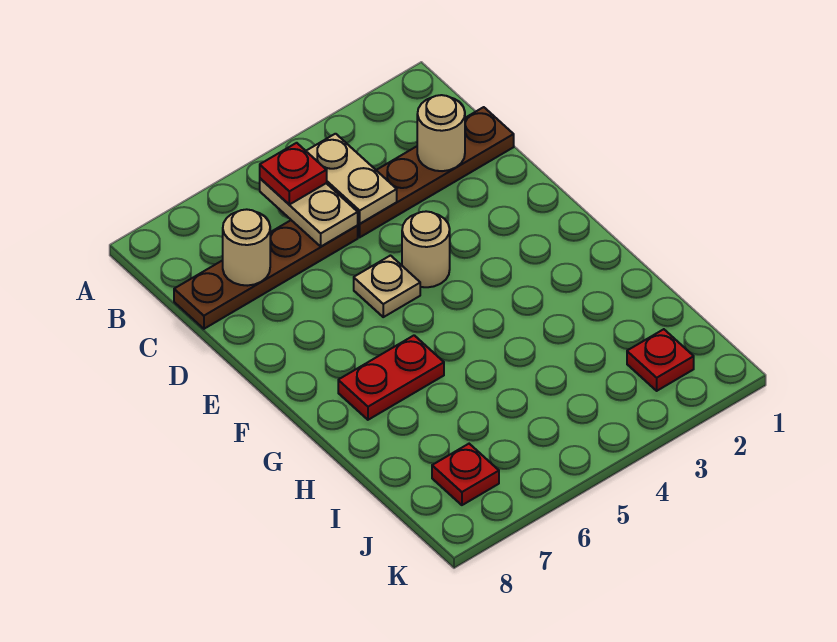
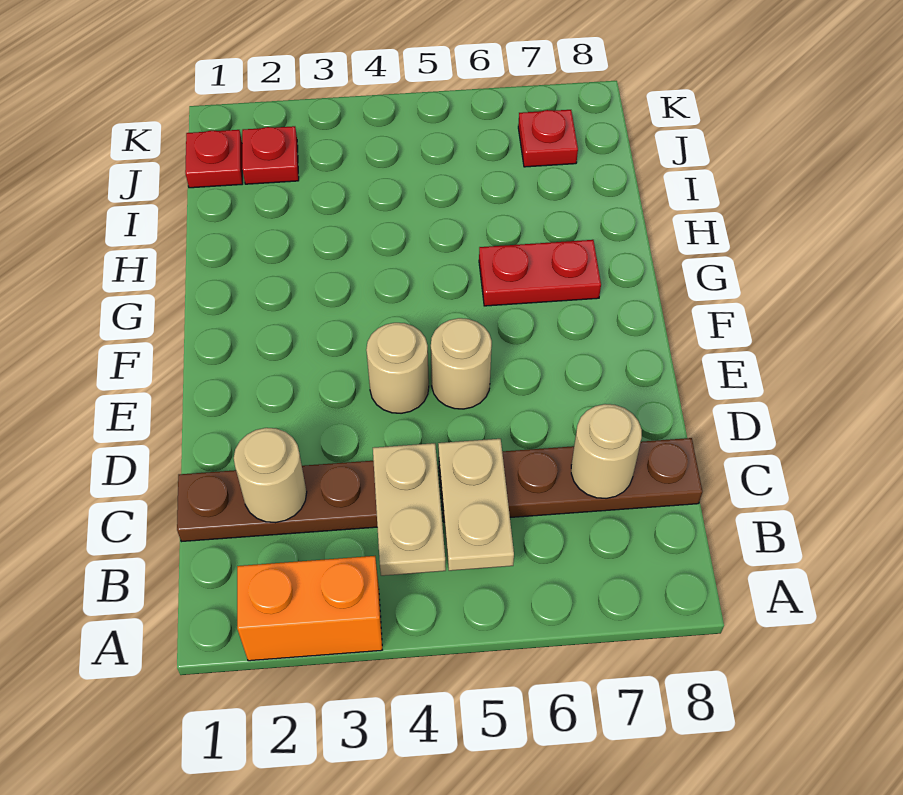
none -> orange 1x2 brick [237,556,382,661]
red 1x1 plate [260,143,327,205] -> red 1x1 plate moved to [185,130,243,188]
tan 1x1 plate [354,256,420,317] -> tan 1x1 round brick [431,318,492,409]

